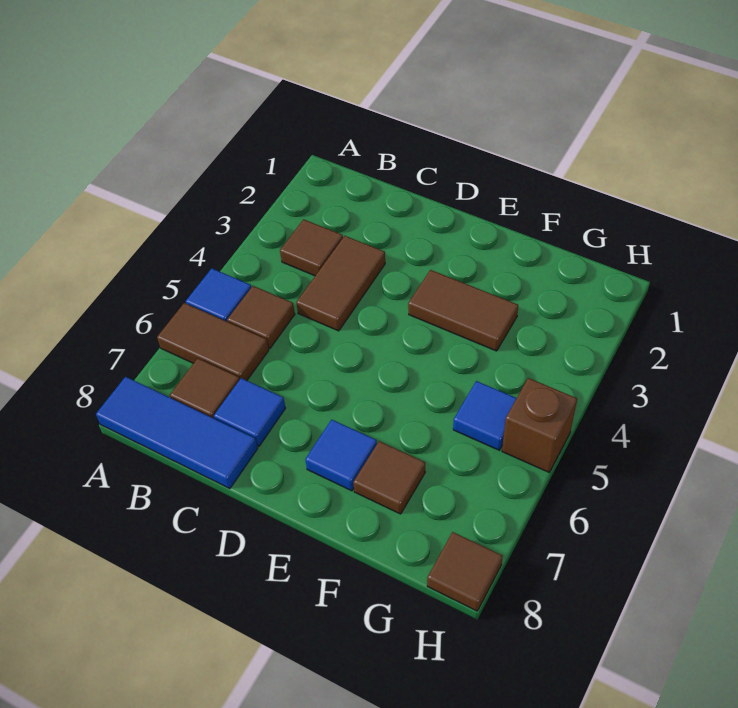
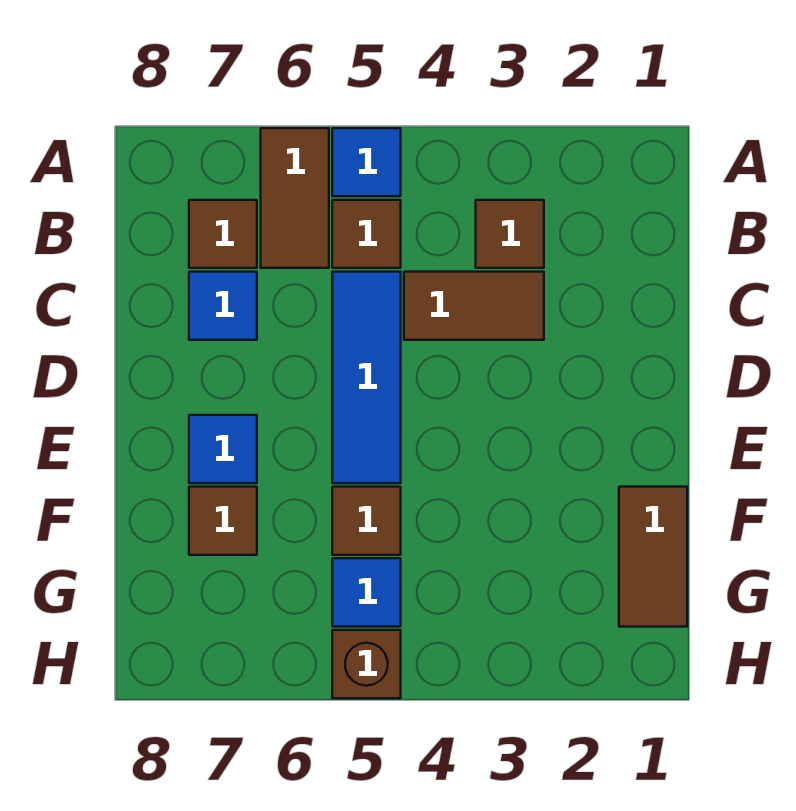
blue 1x3 tile [96,377,258,489] -> blue 1x3 tile moved to [332,272,401,483]
brown 1x2 tile [408,270,518,351] -> brown 1x2 tile moved to [619,487,687,627]
brown 1x1 tile [427,532,503,611] -> brown 1x1 tile moved to [332,487,401,555]

